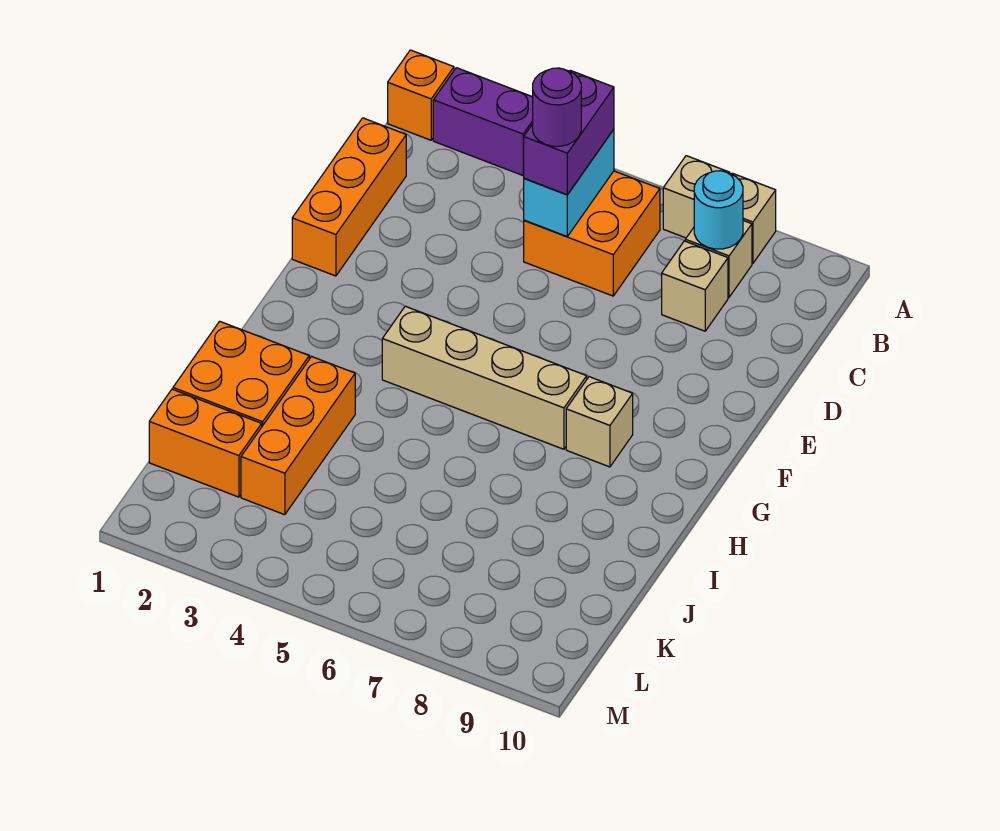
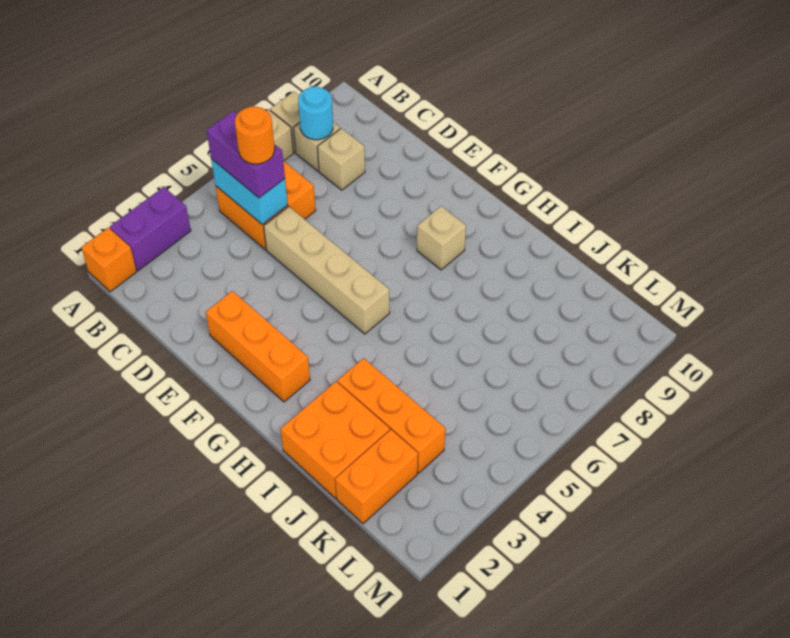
orange 1x3 brick [292,118,406,276] -> orange 1x3 brick moved to [206,291,310,402]
purple 1x1 round brick [533,68,581,146] -> orange 1x1 round brick [235,107,275,164]
tan 1x4 brick [382,306,587,449] -> tan 1x4 brick turned to [264,207,390,334]

